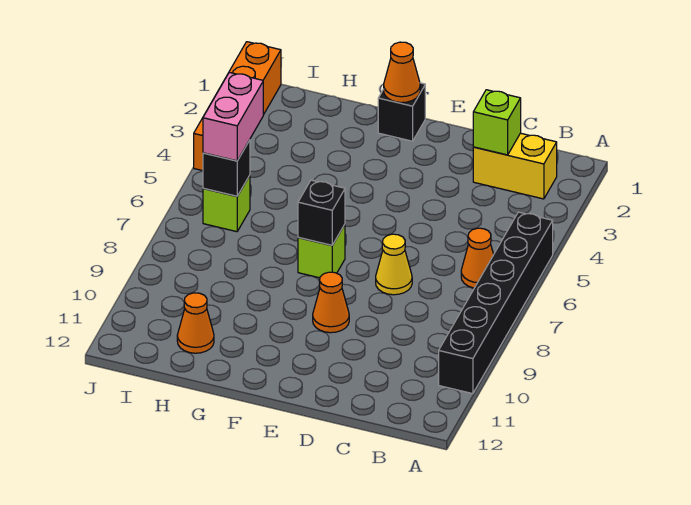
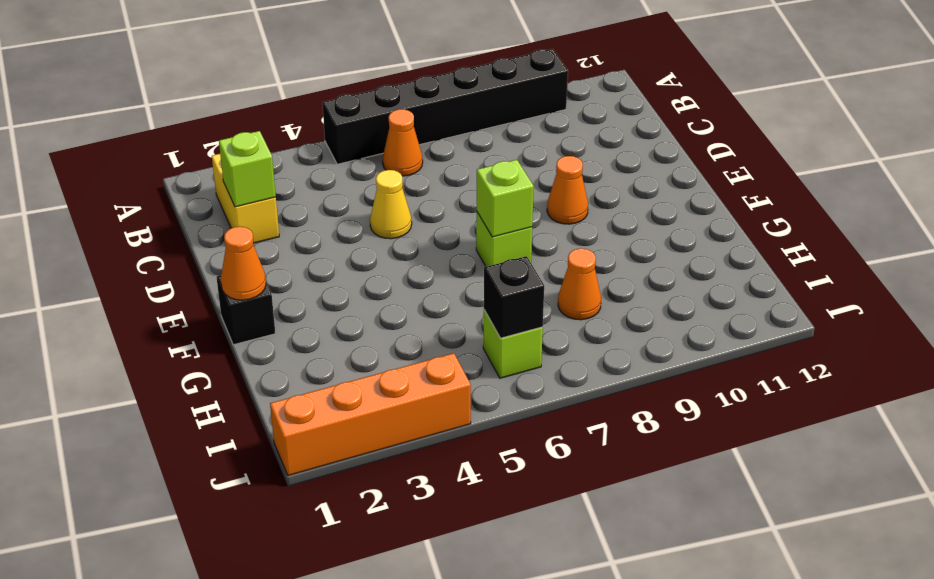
yellow 1x1 cone [376,234,412,295] -> yellow 1x1 cone moved to [370,170,412,239]
black 1x1 brick [298,180,345,245] -> lime 1x1 brick [477,160,534,237]
orange 1x1 cone [177,293,214,353] -> orange 1x1 cone moved to [558,248,601,320]
pink 1x2 brick [203,72,263,161] -> none

